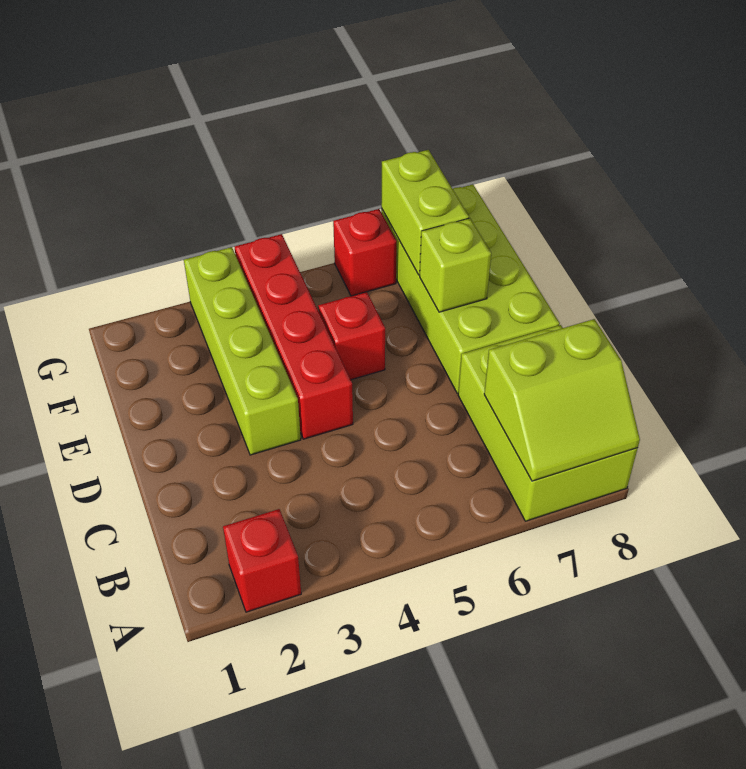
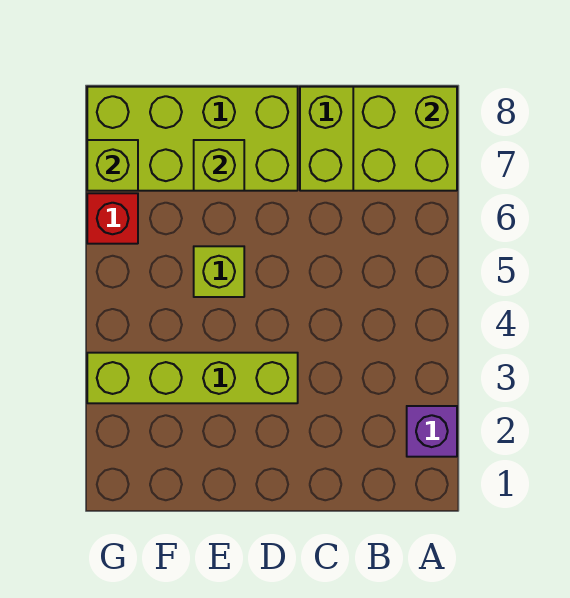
red 1x1 brick [223,509,301,612] -> purple 1x1 brick [407,406,457,457]
lime 2x2 slope [484,319,640,481] -> lime 2x2 brick [353,87,457,191]
red 1x4 brick [235,234,353,439] -> none
red 1x1 brick [318,292,385,380] -> lime 1x1 brick [194,246,244,297]
lime 1x2 brick [381,150,469,275] -> lime 1x1 brick [87,140,138,191]

